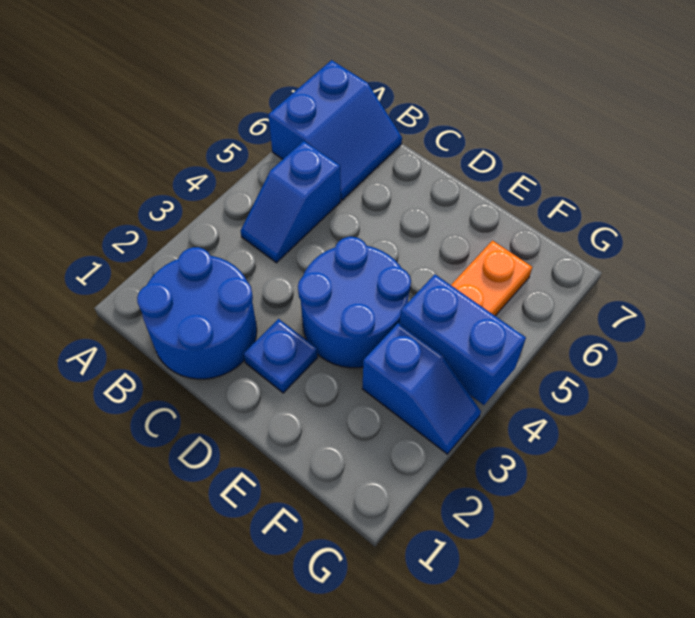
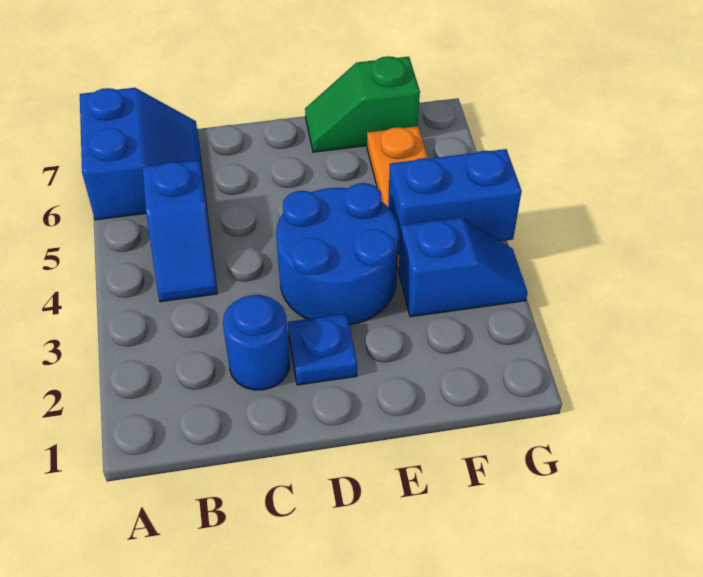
blue 2x2 round brick [137,247,257,379] -> blue 1x1 round brick [223,295,290,390]
none -> green 1x2 slope [305,56,420,152]

